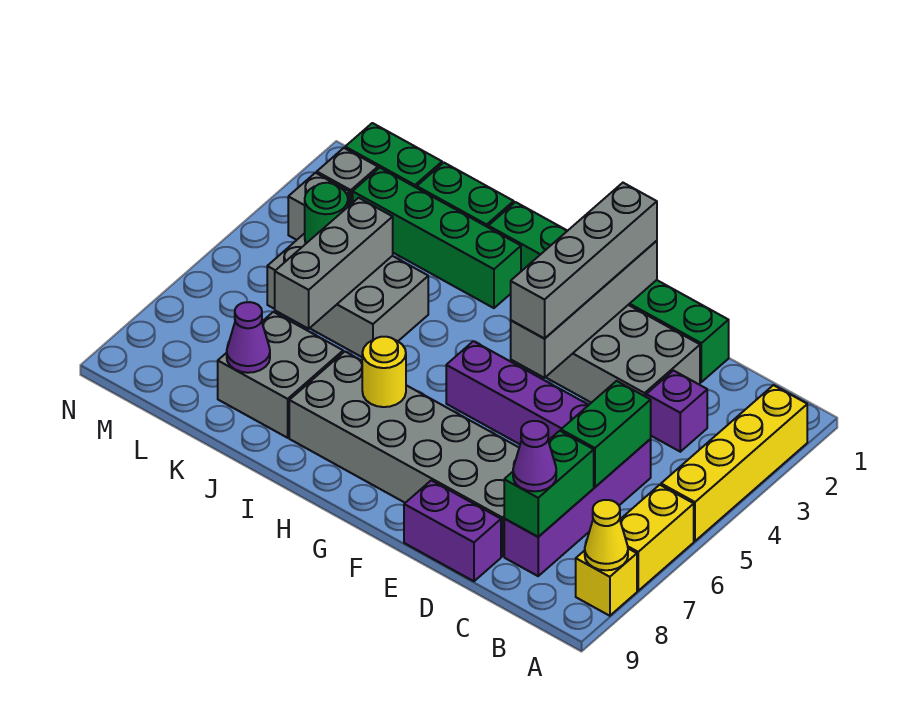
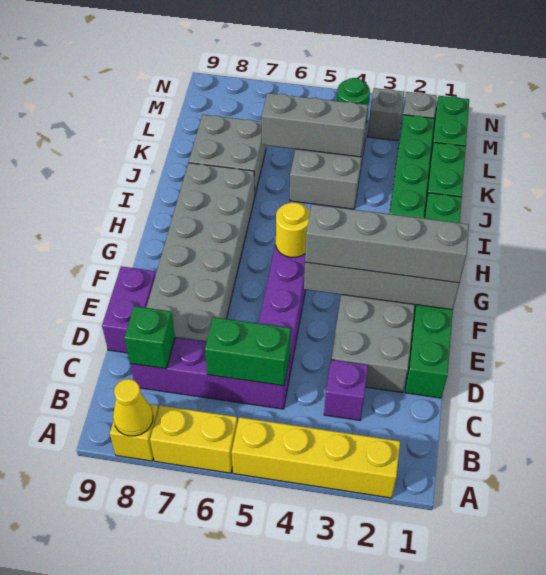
green 1x2 brick [504,431,594,537] -> green 1x1 brick [125,306,175,369]
purple 1x1 cone [513,421,556,491] -> none
yellow 1x1 round brick [362,337,406,407] -> yellow 1x1 round brick moved to [276,202,310,257]
purple 1x1 cone [227,302,270,373] -> none

